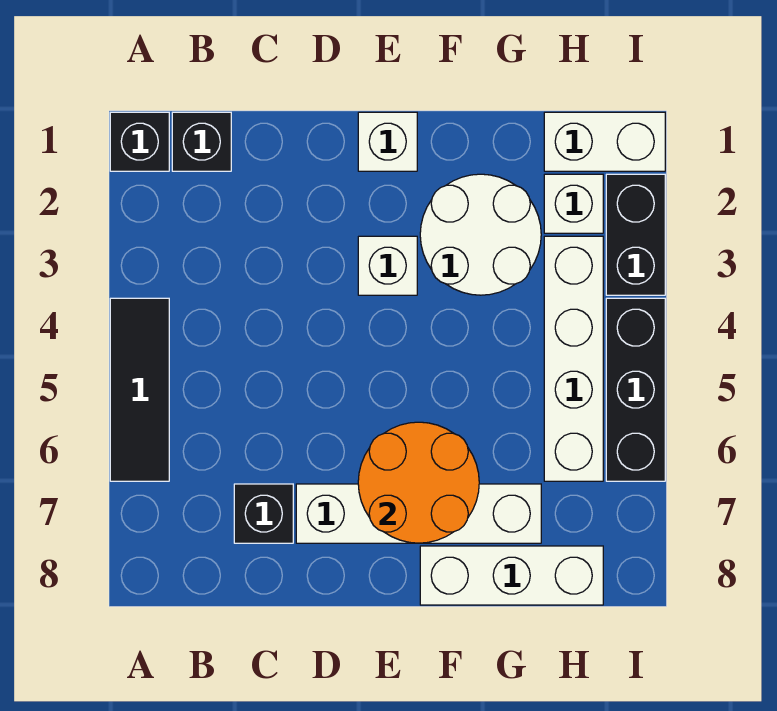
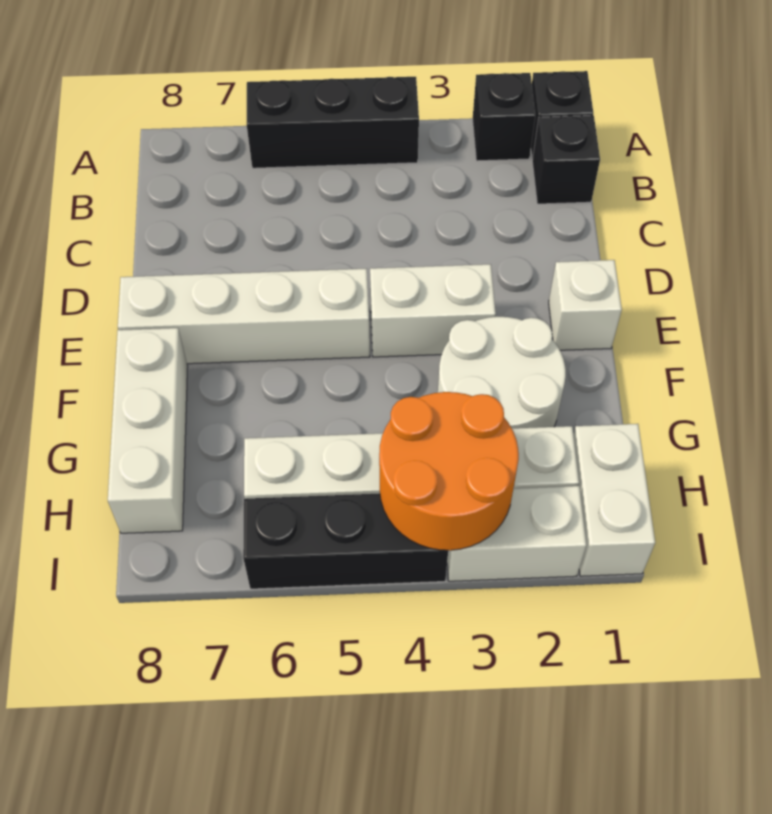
black 1x3 tile [110,298,169,481] -> black 1x3 brick [247,77,419,168]
black 1x1 brick [234,484,293,543] -> black 1x1 brick moved to [473,73,535,161]
white 1x4 brick [296,484,541,543] -> white 1x4 brick turned to [118,269,370,364]
white 1x1 brick [358,236,417,295] -> white 1x2 brick [370,264,496,357]
orange 2x2 round brick [358,422,479,543] -> orange 2x2 round brick moved to [379,392,519,550]
black 1x2 brick [606,174,665,295] -> white 1x2 brick [447,486,586,581]

